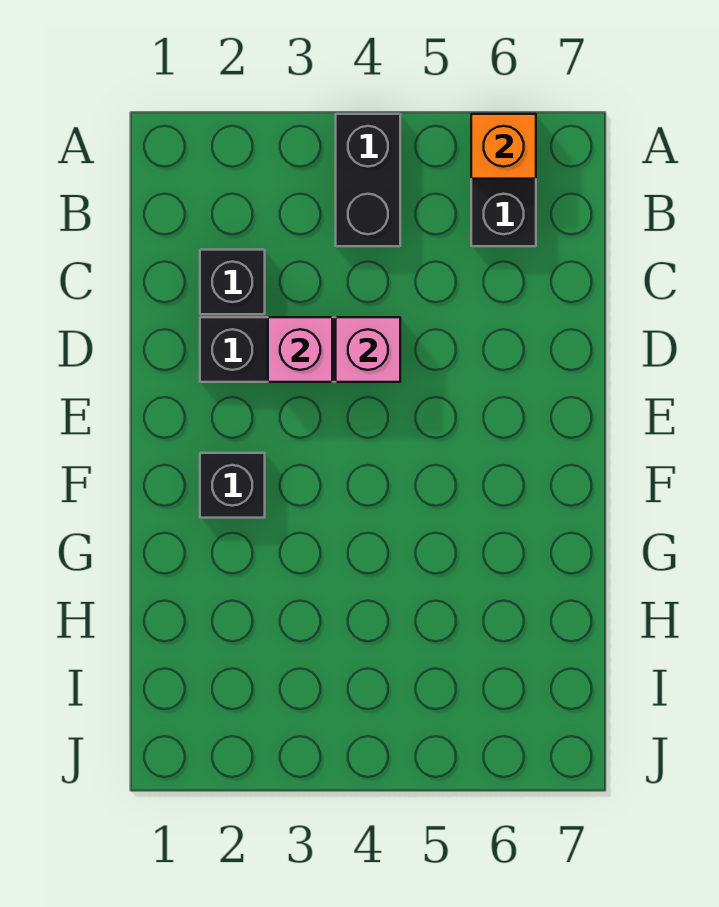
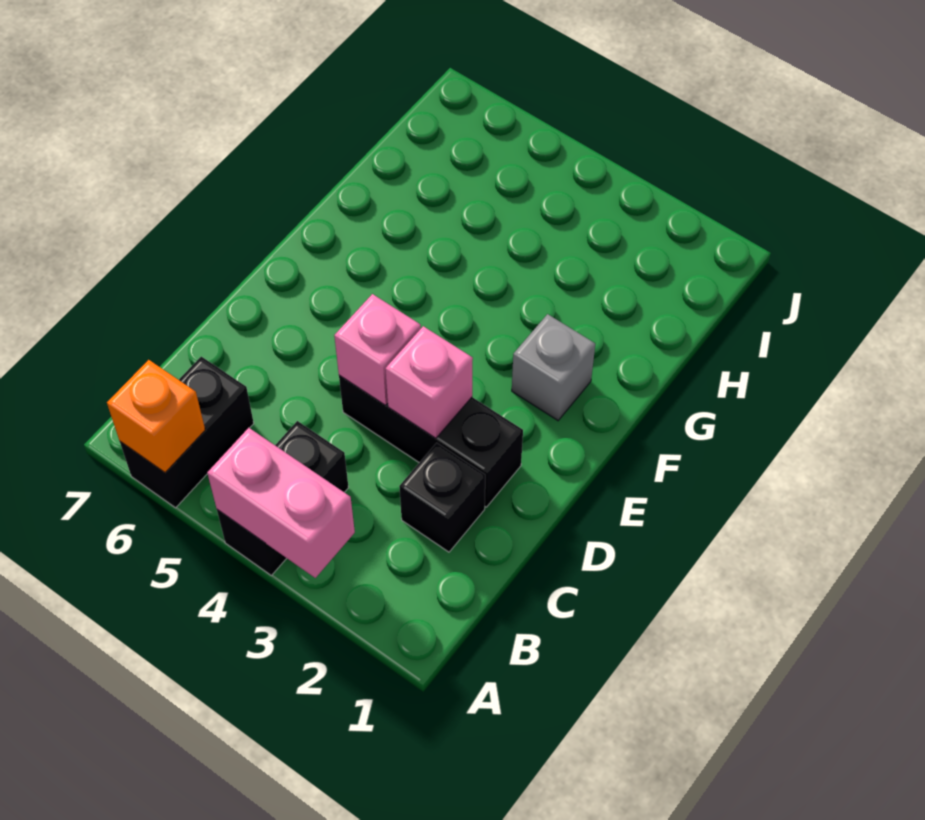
none -> pink 1x2 brick [207,428,355,578]
black 1x1 brick [200,453,265,518] -> grey 1x1 brick [512,314,595,420]

